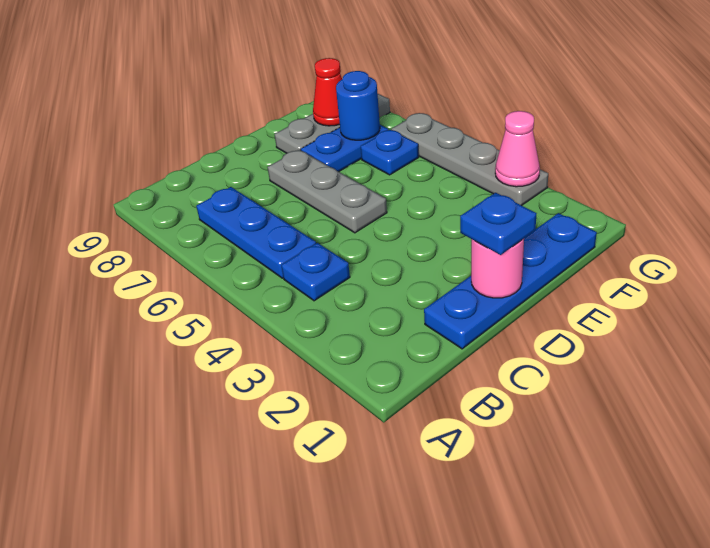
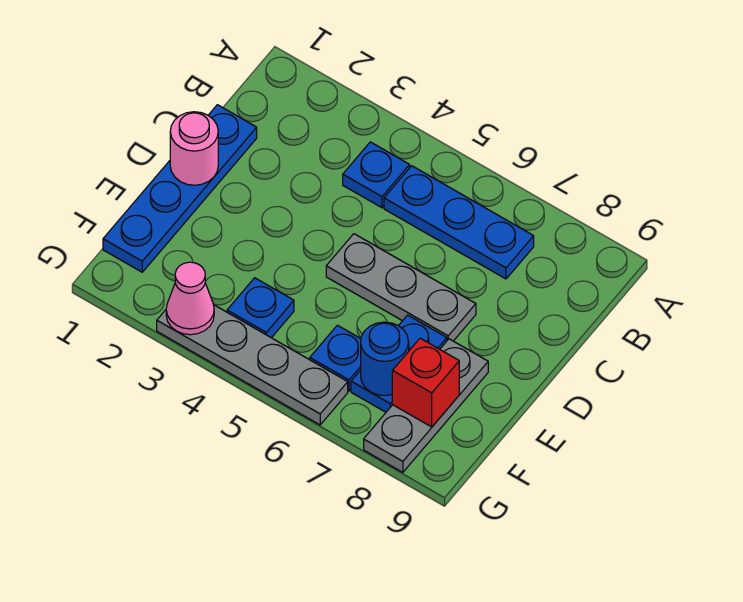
blue 1x1 plate [460,193,537,255] -> blue 1x1 plate moved to [227,278,294,338]
red 1x1 cone [313,58,342,126] -> red 1x1 brick [392,338,459,427]

